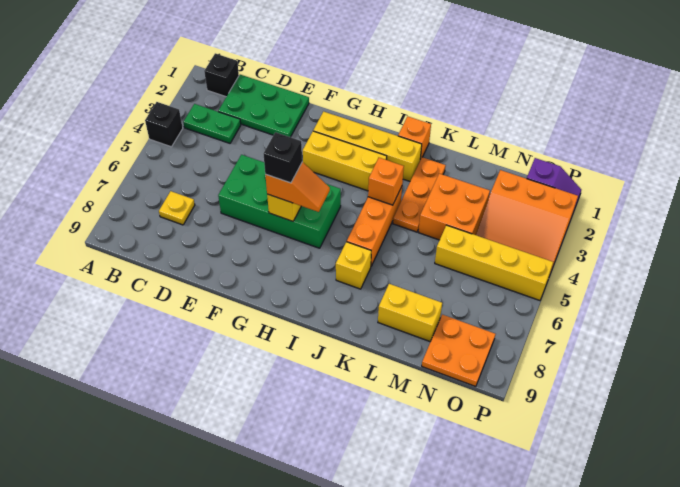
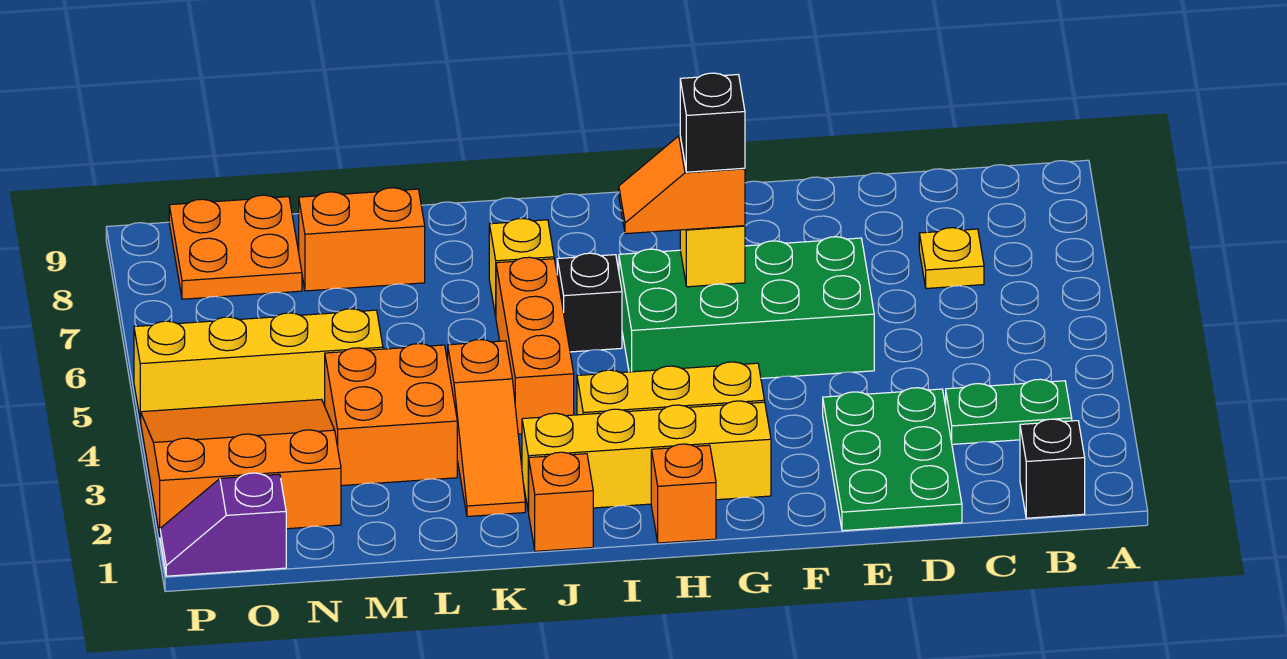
black 1x1 brick [145,102,183,147] -> black 1x1 brick moved to [557,253,622,352]
green 2x3 plate [218,75,309,137] -> green 2x3 plate turned to [823,388,962,531]
orange 1x1 brick [368,158,404,205] -> orange 1x1 brick moved to [651,444,716,543]
orange 1x3 plate [393,157,446,232] -> orange 1x3 slope [448,340,525,517]
yellow 1x2 brick [378,284,442,342] -> orange 1x2 brick [299,188,425,291]

